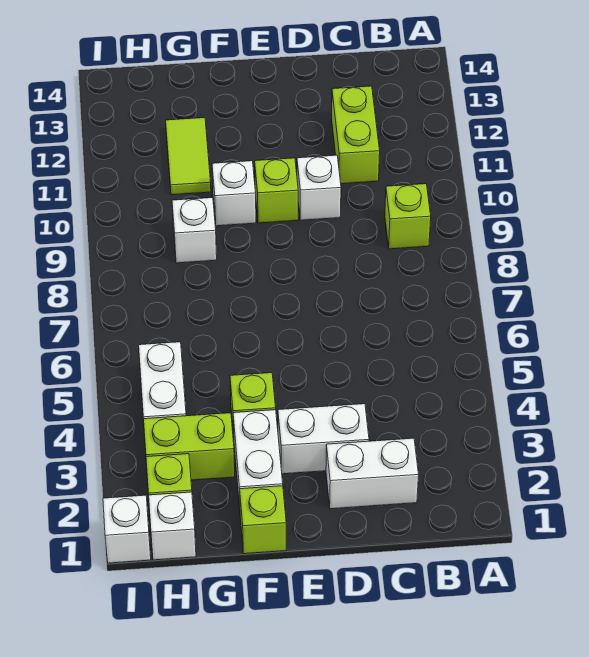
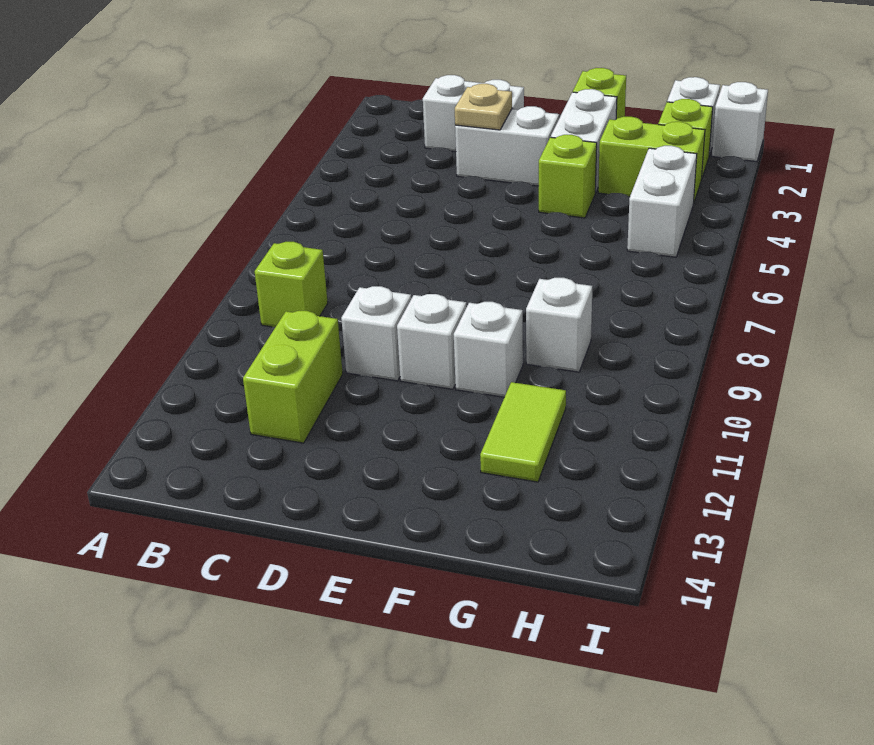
none -> tan 1x1 plate [455,84,512,130]
lime 1x1 brick [255,158,298,223] -> white 1x1 brick [397,294,466,389]

